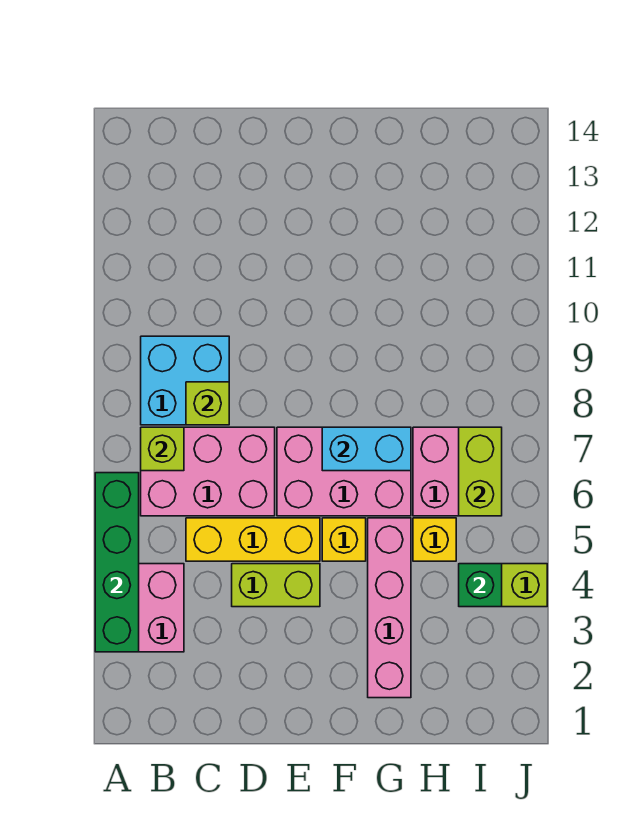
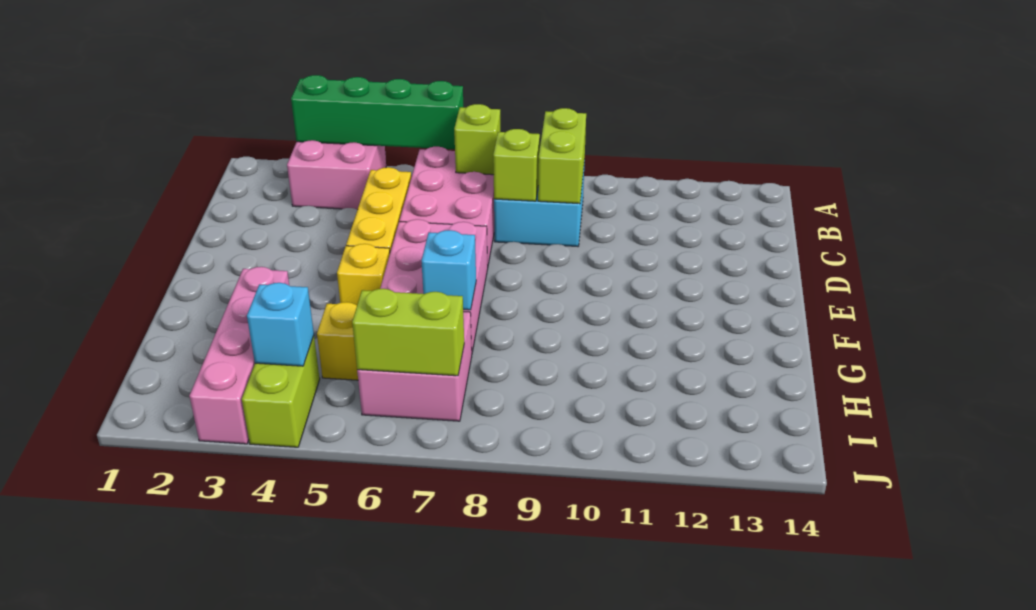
lime 1x2 brick [232,564,320,607] -> lime 1x2 brick moved to [538,108,586,204]
cyan 1x2 brick [322,427,411,471] -> cyan 1x1 brick [421,230,476,310]
pink 1x4 brick [368,518,411,698] -> pink 1x4 brick turned to [190,267,289,444]
green 1x1 brick [459,564,502,607] -> cyan 1x1 brick [247,283,314,366]

